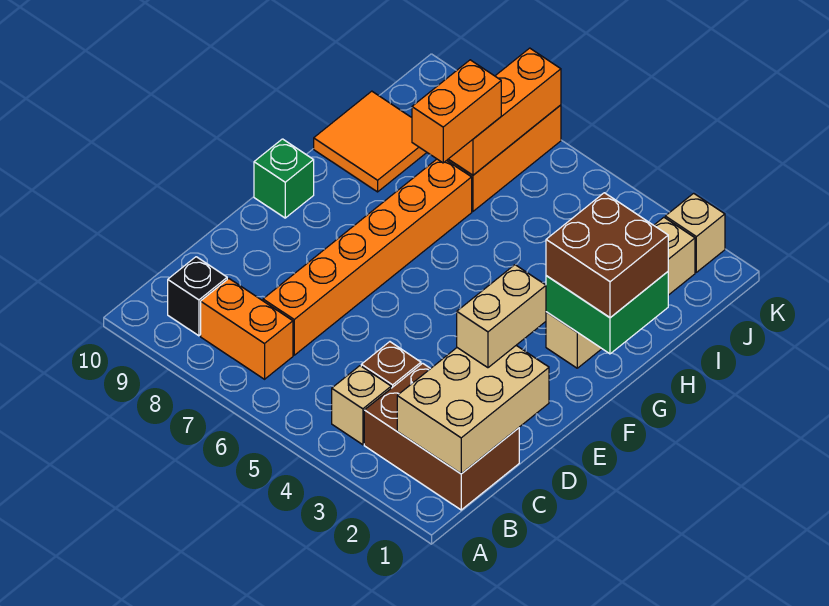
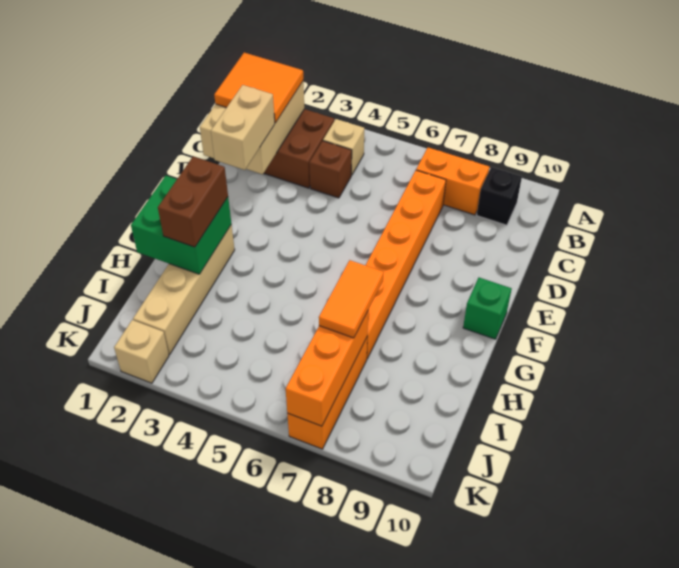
brown 2x2 brick [546,193,668,318] -> brown 1x2 brick [158,157,228,247]
orange 1x2 brick [412,60,501,163] -> orange 1x2 tile [319,260,384,338]
orange 2x2 tile [314,91,427,192] -> orange 2x2 tile moved to [214,53,303,123]

